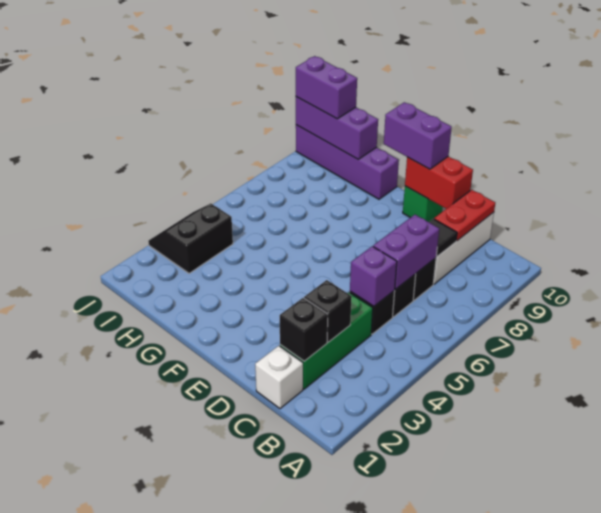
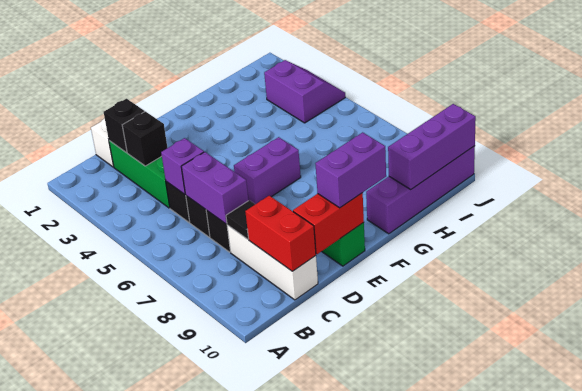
red 1x2 plate [434,190,495,241] -> red 1x2 brick [245,196,316,271]
black 2x2 slope [148,203,233,273] -> purple 2x2 slope [264,60,345,123]
purple 1x2 brick [296,56,357,119] -> purple 1x2 brick moved to [234,137,301,204]

